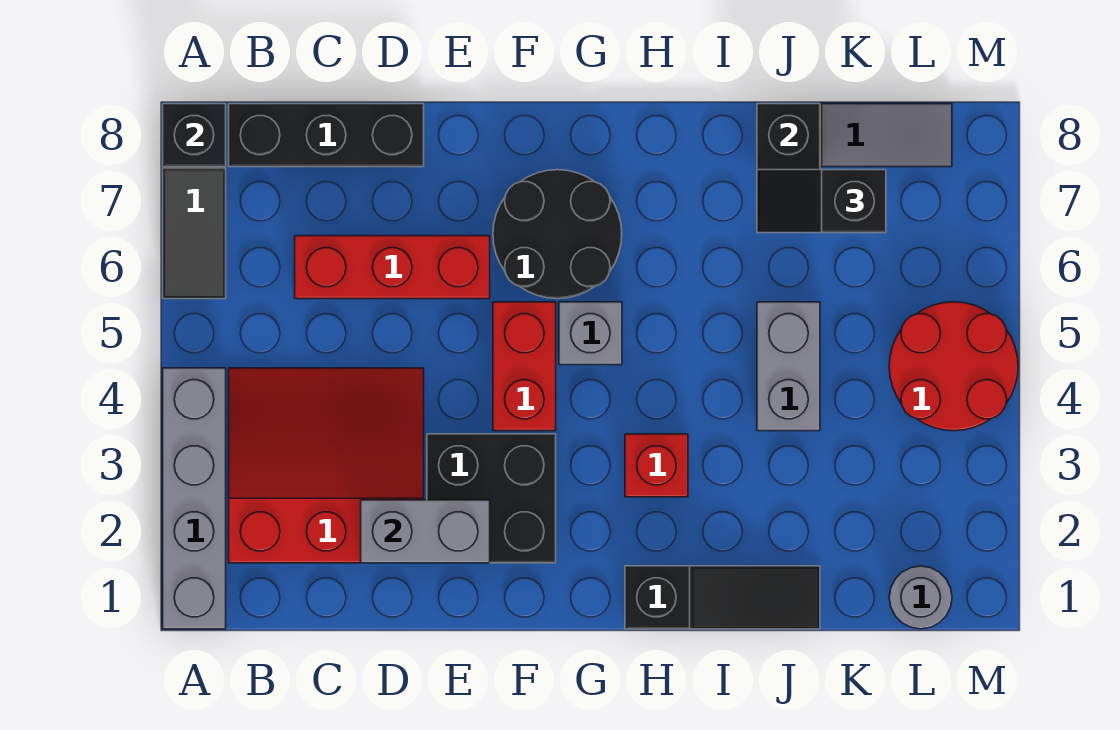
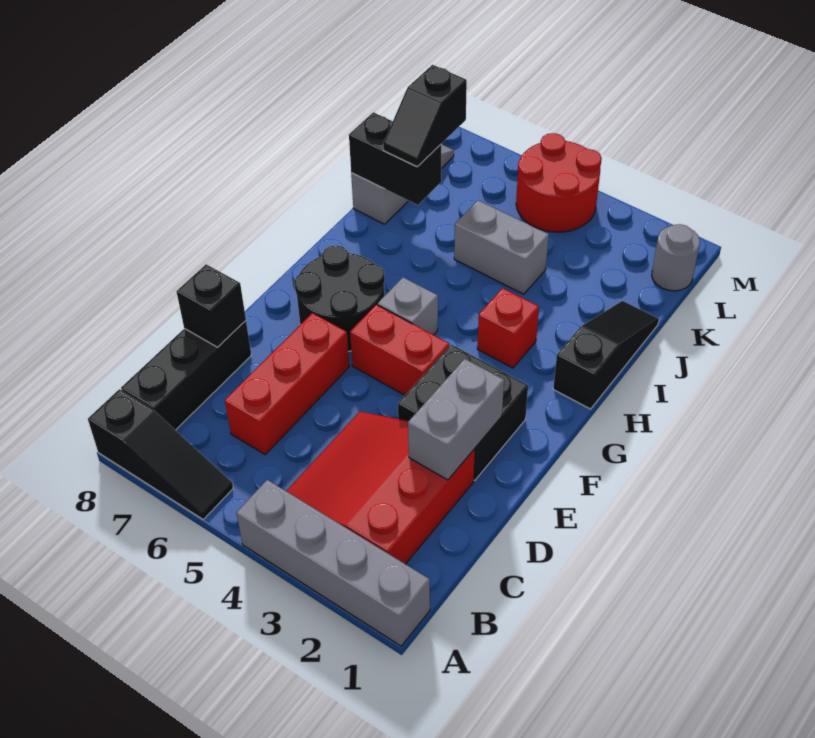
black 1x1 brick [163,104,226,167] -> black 1x1 brick moved to [177,264,246,347]

